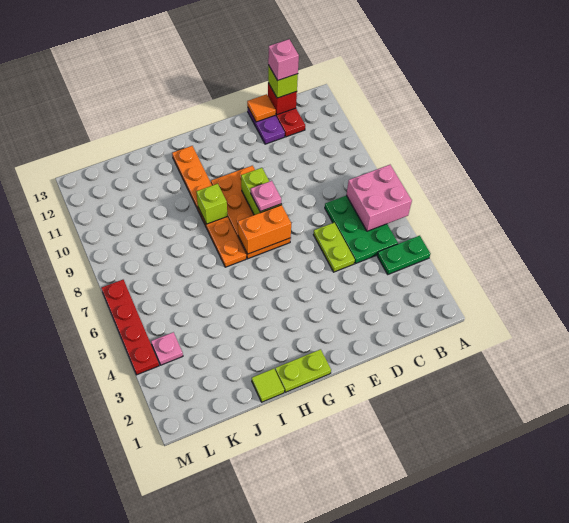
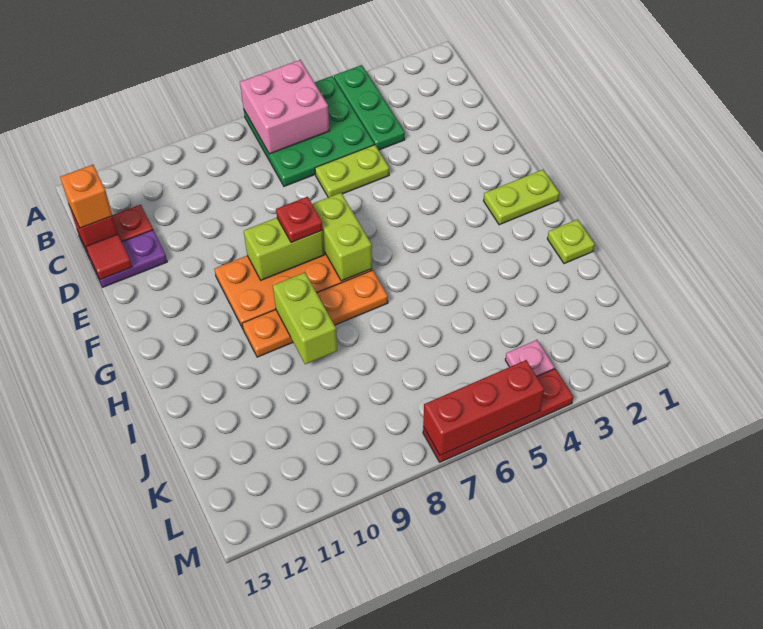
green 1x2 plate [377,236,431,274] -> green 1x3 plate [334,65,405,150]
green 2x3 plate [325,196,398,264] -> green 3x3 plate [244,76,374,186]
lime 1x1 brick [268,65,298,98] -> orange 1x1 brick [60,165,112,228]
pink 1x1 brick [268,39,299,81] -> none
orange 1x1 tile [247,94,276,122] -> red 1x1 tile [86,234,132,280]
orange 1x2 brick [238,205,291,254] -> lime 1x2 brick [312,193,372,281]
pink 1x1 plate [251,181,281,212] -> red 1x1 plate [276,197,323,243]
lime 1x2 plate [275,349,331,392] -> lime 1x2 plate turned to [484,170,559,225]
orange 1x6 plate [172,146,246,267] -> orange 1x4 plate [242,270,388,357]
lime 1x1 brick [197,184,227,224] -> lime 1x2 brick [273,273,337,364]
lime 1x1 tile [252,369,284,402] -> lime 1x1 plate [547,219,595,264]
none -> red 1x3 brick [423,360,544,455]

